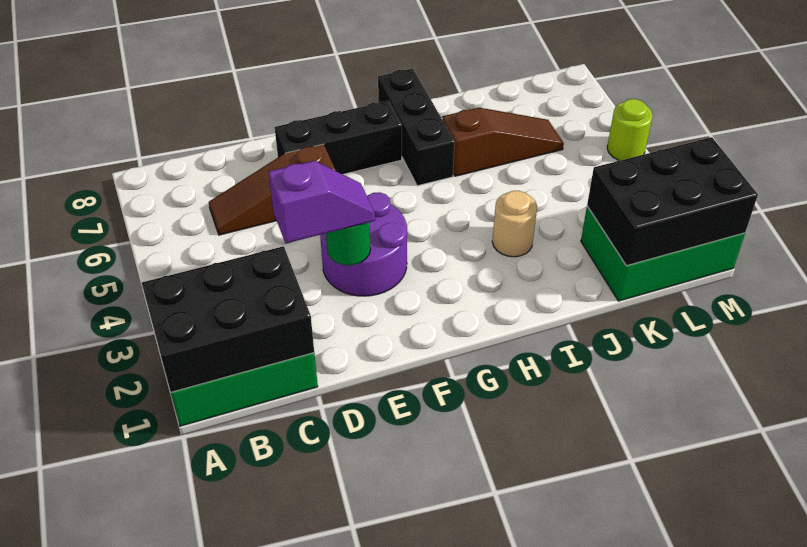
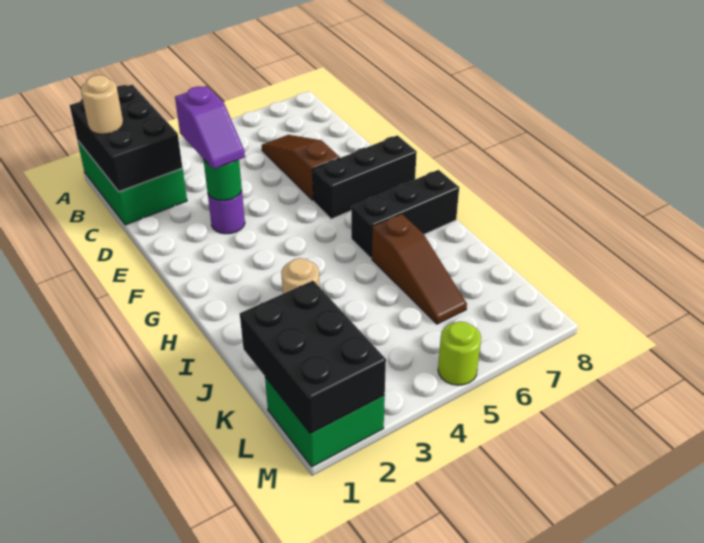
none -> tan 1x1 round brick [81,75,123,134]
purple 2x2 round brick [320,192,407,296] -> purple 1x1 round brick [208,191,245,234]
black 1x3 brick [275,101,402,174] -> black 1x3 brick turned to [312,135,417,219]
green 2x3 brick [581,206,745,301] -> green 2x2 brick [265,377,385,467]

